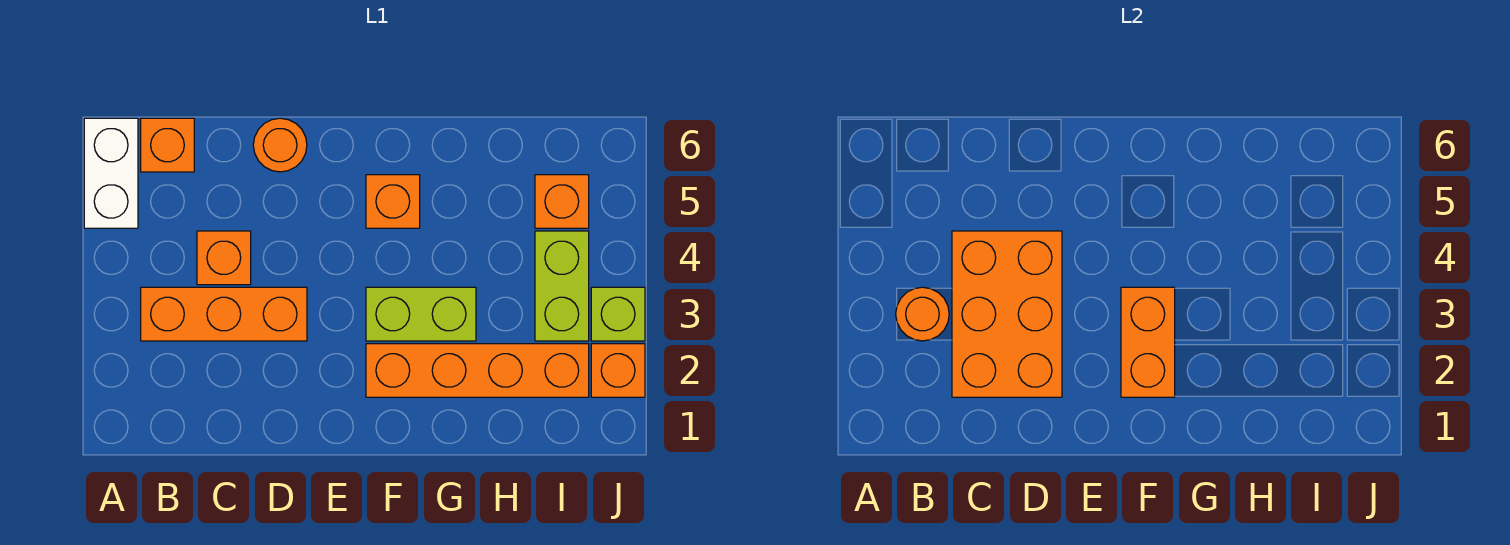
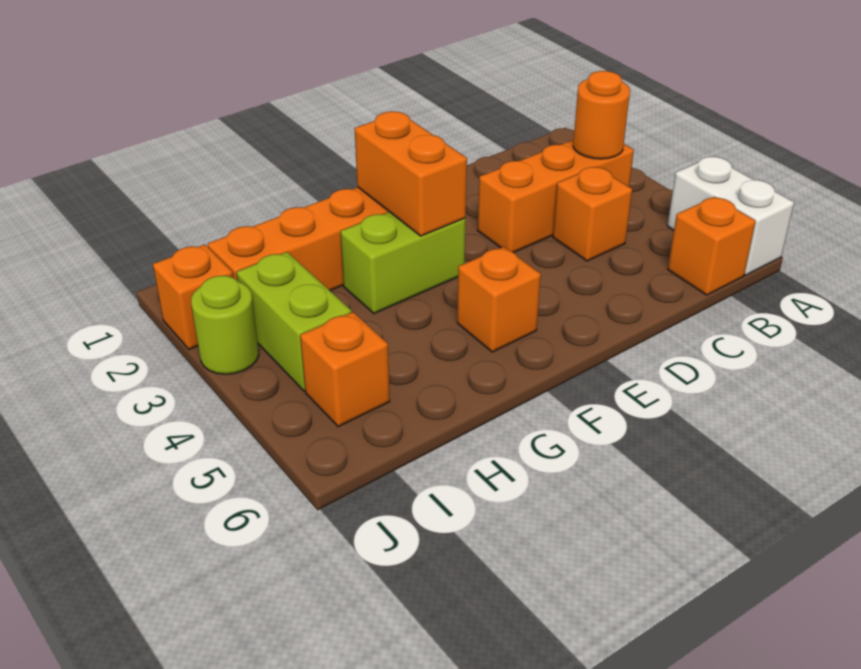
orange 2x3 brick [952,231,1062,397] -> none
orange 1x1 round brick [253,118,307,172] -> none
lime 1x1 brick [591,287,645,341] -> lime 1x1 round brick [191,276,259,374]

